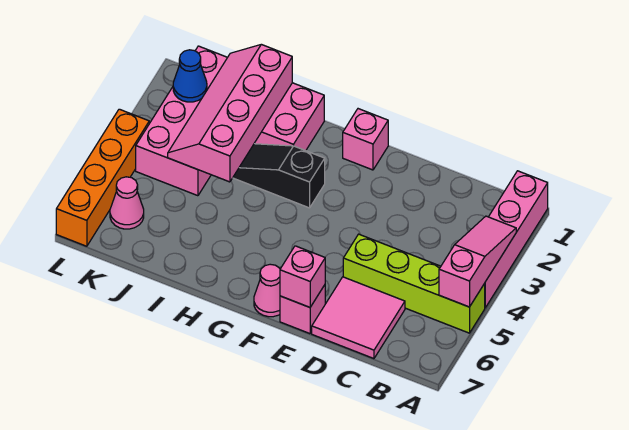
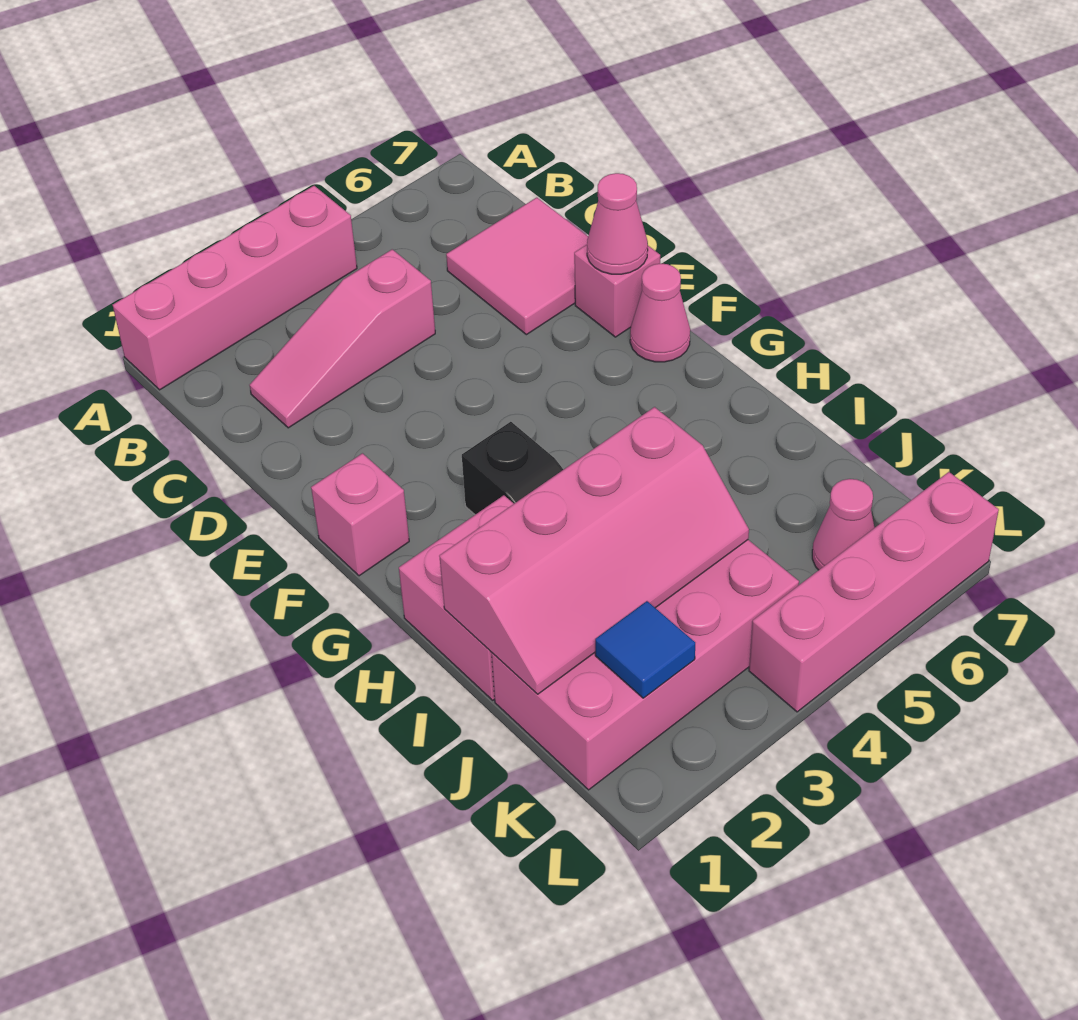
pink 1x3 slope [439,216,516,307] -> pink 1x3 slope moved to [250,249,435,428]
lime 1x4 brick [343,234,485,333] -> none
pink 1x1 brick [280,246,325,307] -> pink 1x1 cone [587,173,648,274]
blue 1x1 cone [173,50,207,102] -> blue 1x1 tile [595,601,695,698]
orange 1x4 brick [56,109,149,246] -> pink 1x4 brick [749,472,999,712]

